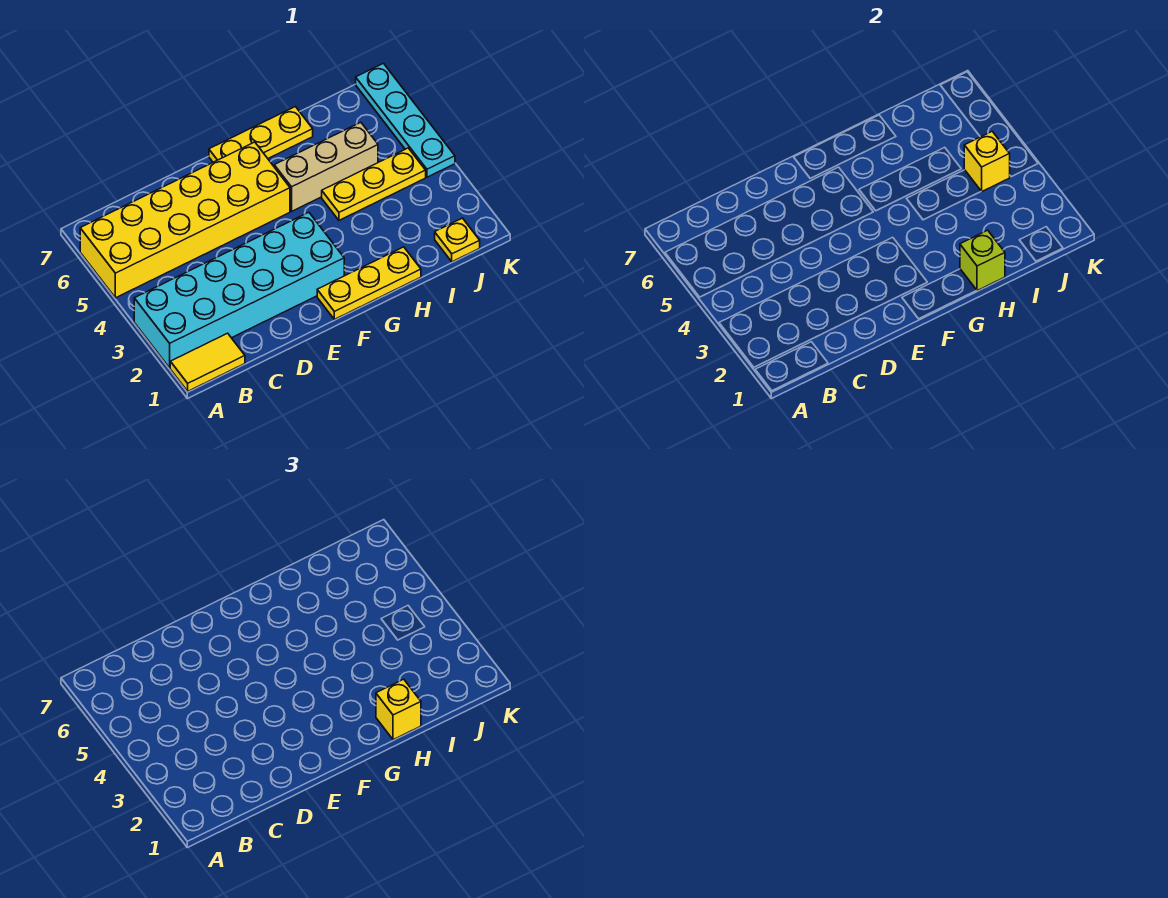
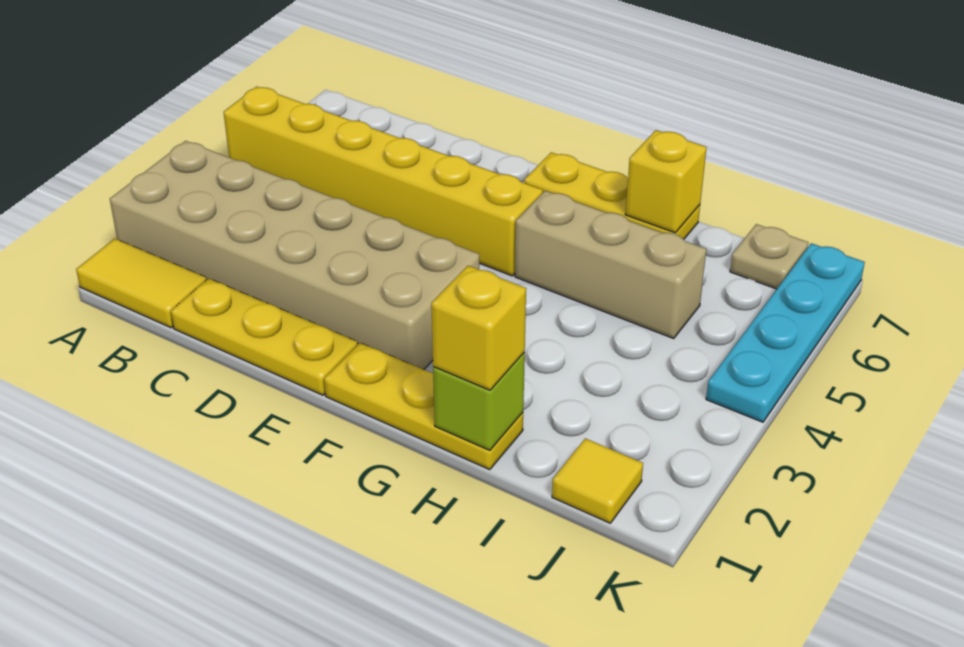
cyan 2x6 brick [134,212,344,368] -> tan 2x6 brick [110,141,479,370]
yellow 2x6 brick [80,142,290,298] -> yellow 1x6 brick [224,87,543,276]
yellow 1x3 plate [322,148,426,220] -> yellow 1x3 plate moved to [171,278,358,395]
yellow 1x1 plate [435,218,480,262] -> yellow 1x1 tile [552,438,643,523]
yellow 1x1 brick [964,131,1010,191] -> yellow 1x1 brick moved to [625,130,707,233]
none -> tan 1x1 plate [730,224,808,289]

